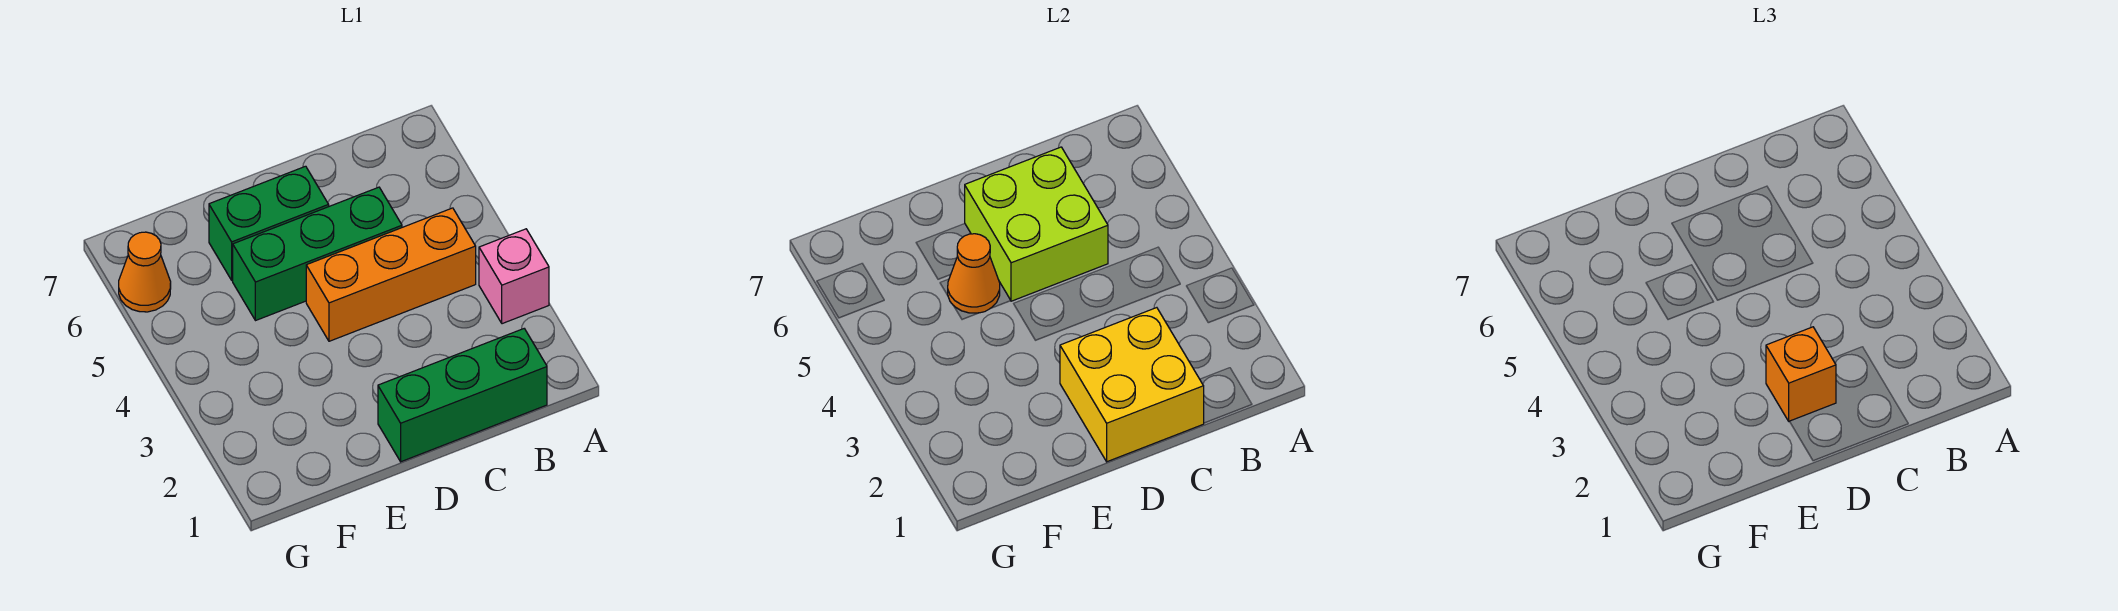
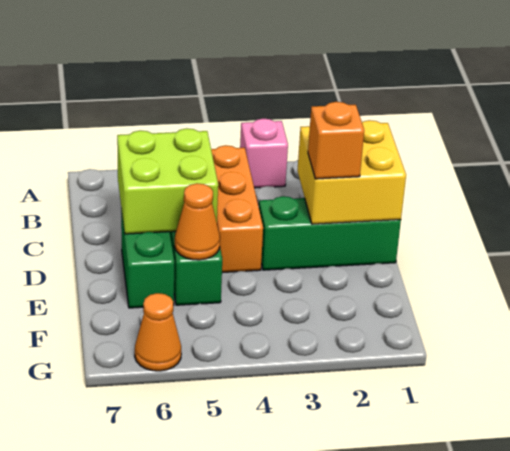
green 1x3 brick [378,329,547,462] -> green 1x3 brick turned to [259,196,401,270]

